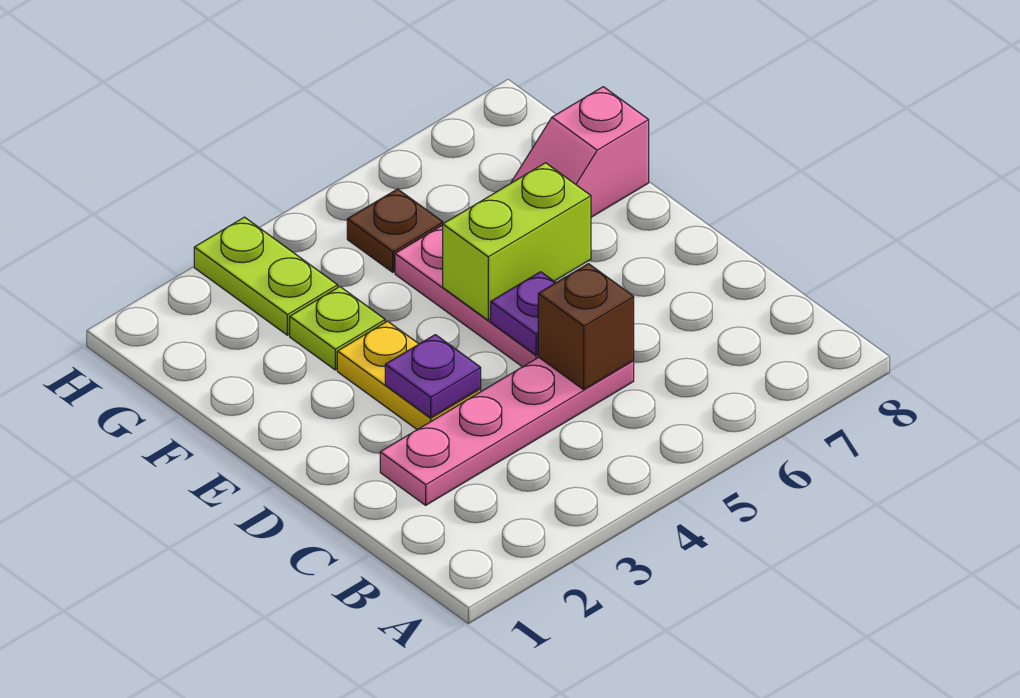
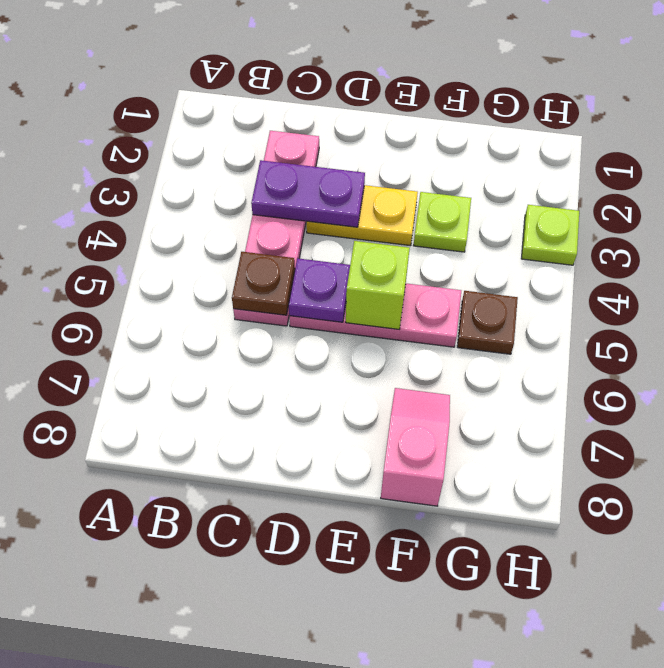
brown 1x1 brick [538,264,634,390] -> brown 1x1 plate [232,252,295,315]
purple 1x1 plate [385,335,481,418] -> purple 1x2 plate [251,160,365,227]
lime 1x2 brick [443,163,591,320] -> lime 1x1 brick [346,241,410,329]
lime 1x2 plate [194,217,338,335] -> lime 1x1 plate [521,205,579,265]

